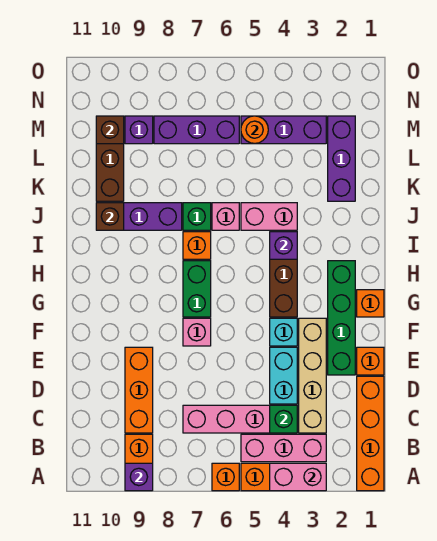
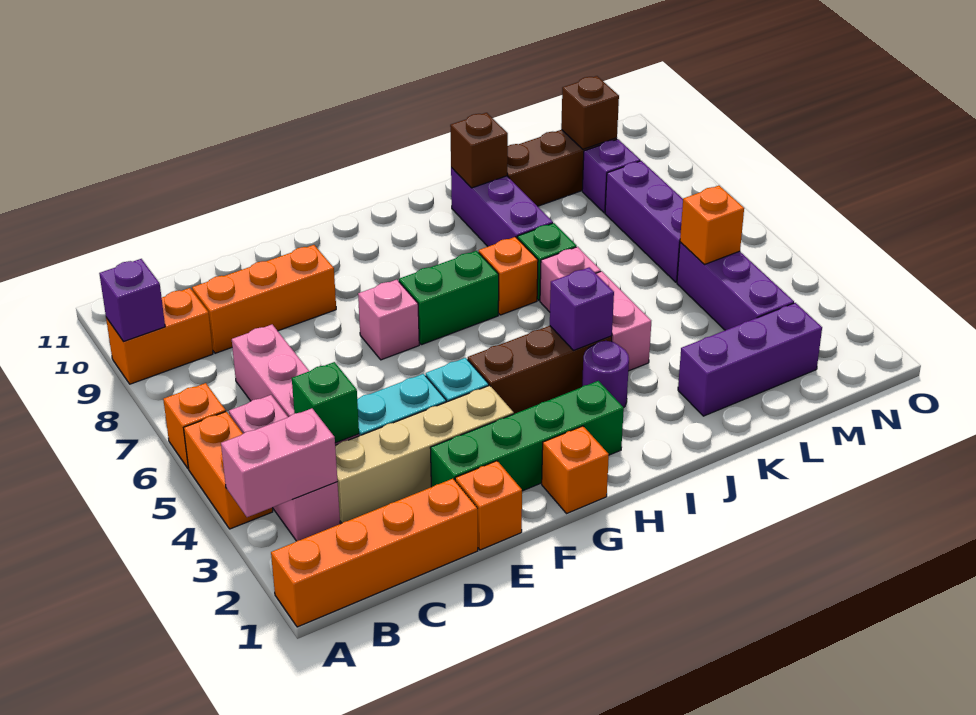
pink 1x2 brick [270,463,326,491] -> pink 1x2 brick turned to [221,408,338,517]
none -> purple 1x1 round brick [582,341,629,407]
orange 1x1 round brick [241,116,268,143] -> orange 1x1 brick [680,186,744,265]

